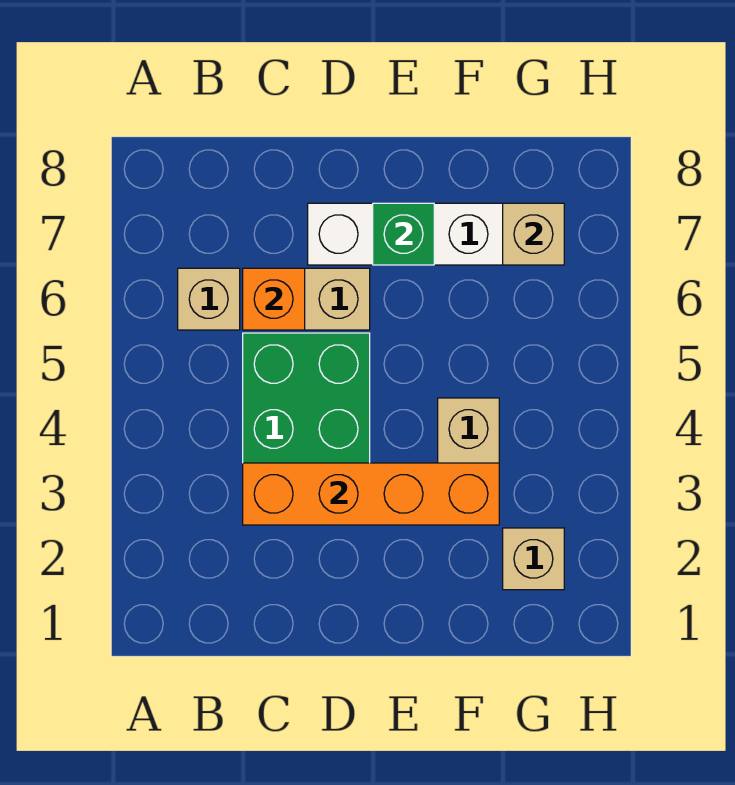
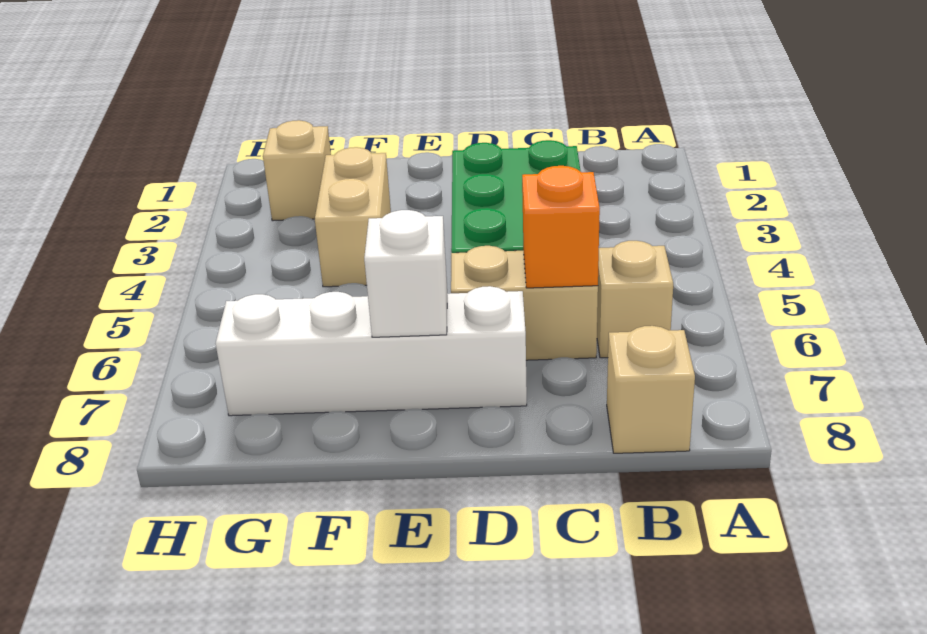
orange 1x4 brick [243,463,499,525] -> none
green 1x1 brick [373,203,434,265] -> white 1x1 brick [364,210,447,337]
tan 1x1 brick [503,203,564,265] -> tan 1x1 brick moved to [607,326,695,453]

